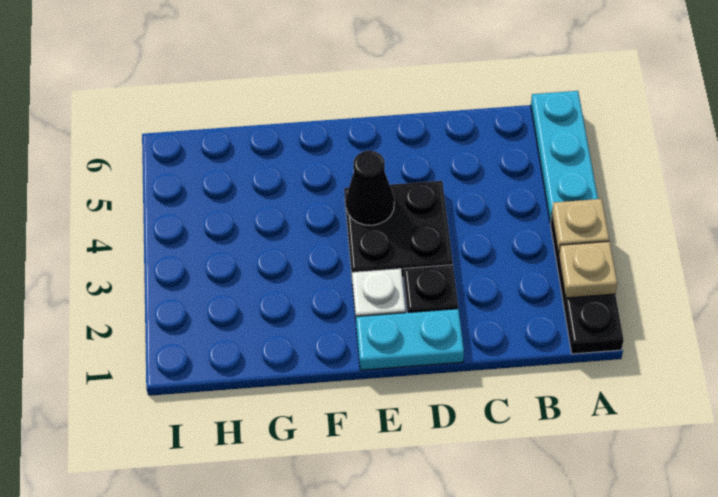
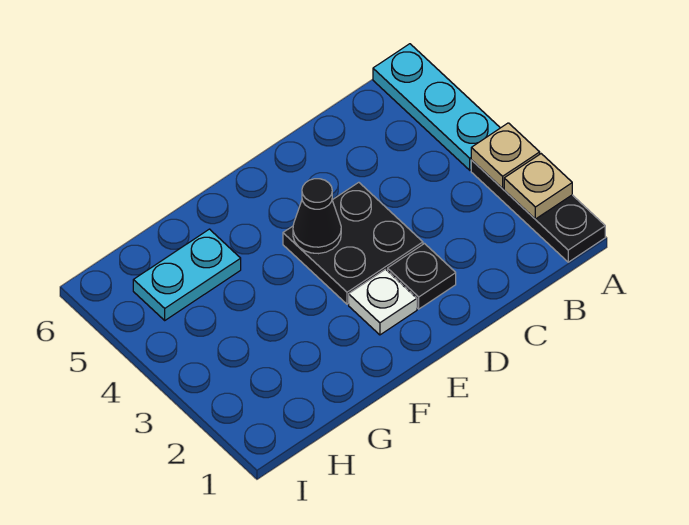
cyan 1x2 plate [356,309,464,370] -> cyan 1x2 plate moved to [133,229,241,320]

